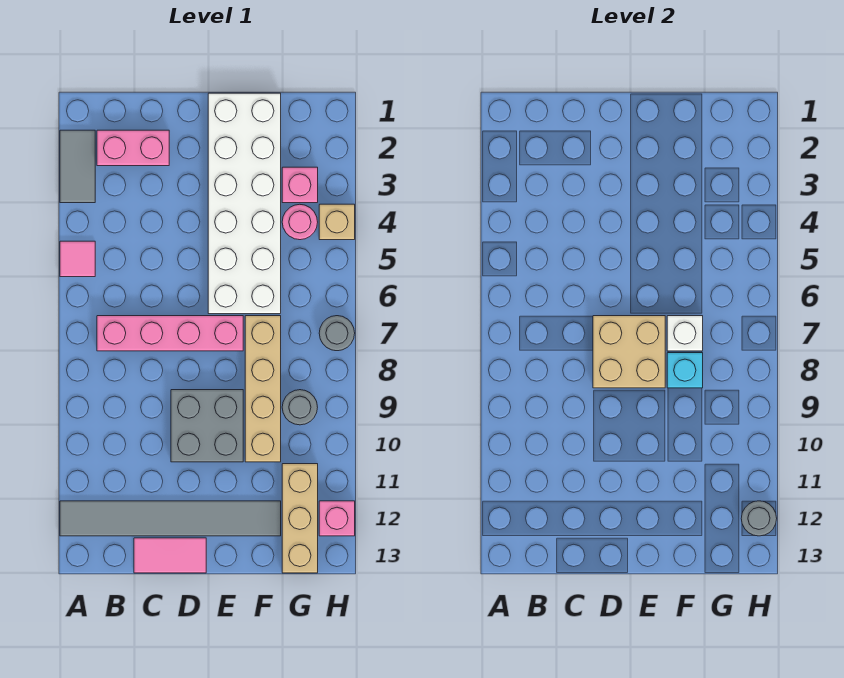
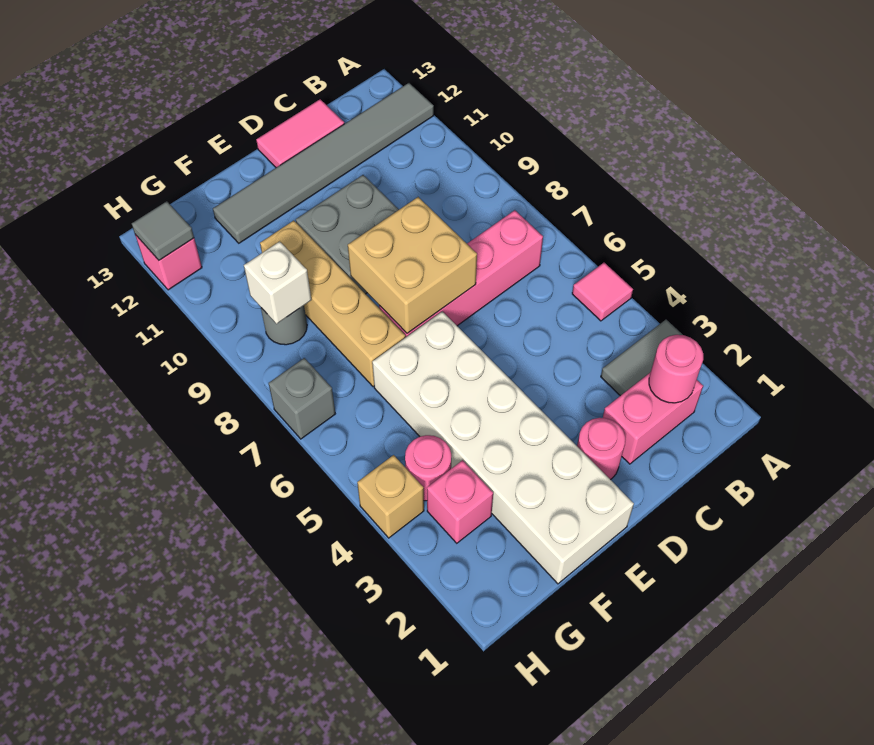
grey 1x2 tile [60,130,95,203] -> grey 1x2 tile turned to [601,320,683,396]
none -> pink 1x1 round brick [649,335,703,403]
none -> pink 1x1 round brick [577,418,625,480]
white 1x1 brick [667,316,703,351] -> white 1x1 brick moved to [244,241,311,324]
cyan 1x1 brick [667,353,703,388] -> none
tan 1x3 brick [282,464,318,573] -> none
grey 1x1 round brick [319,316,355,351] -> grey 1x1 brick [269,358,335,439]
grey 1x1 round brick [741,501,777,536] -> grey 1x1 tile [132,201,194,260]

